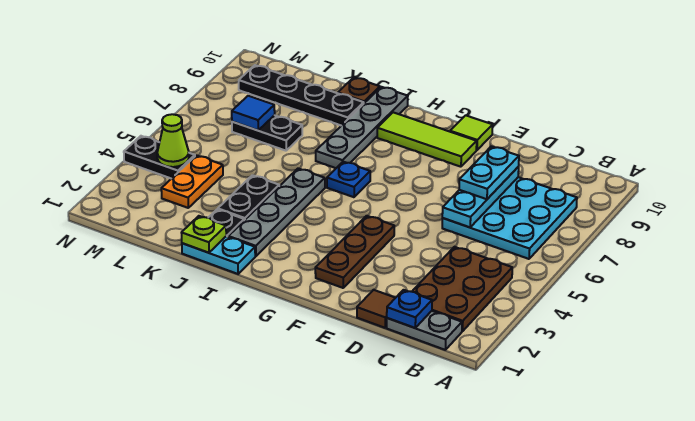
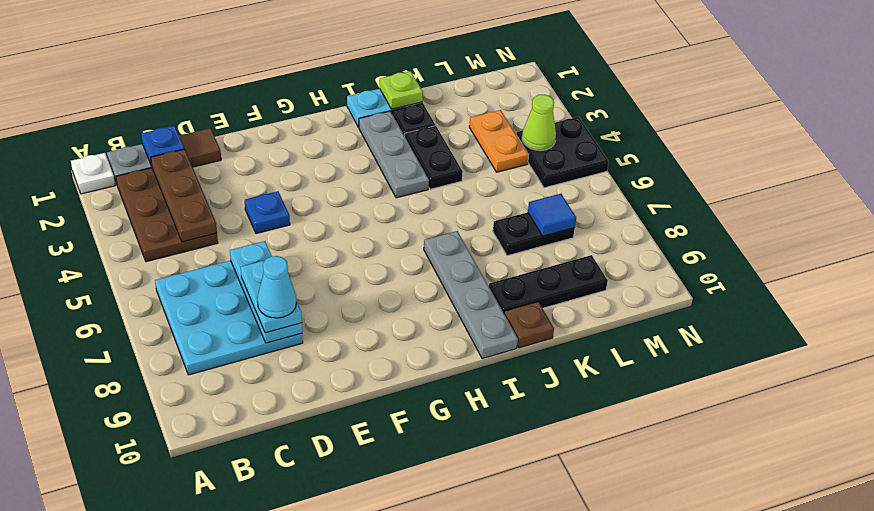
none -> white 1x1 plate [71,153,115,194]
none -> cyan 1x1 cone [257,256,296,318]
brown 1x3 plate [315,216,394,288] -> brown 1x3 plate moved to [151,149,217,242]
lime 1x3 tile [377,112,477,167] -> none
lime 1x1 tile [450,115,493,150] -> none
blue 1x1 plate [327,162,370,197] -> blue 1x1 plate moved to [245,191,290,234]
grey 1x4 plate [229,169,325,256] -> grey 1x3 plate [359,111,429,198]
black 1x4 plate [239,65,364,126] -> black 1x3 plate [489,255,608,313]
black 1x2 plate [124,136,195,179] -> black 2x2 plate [516,117,609,188]

